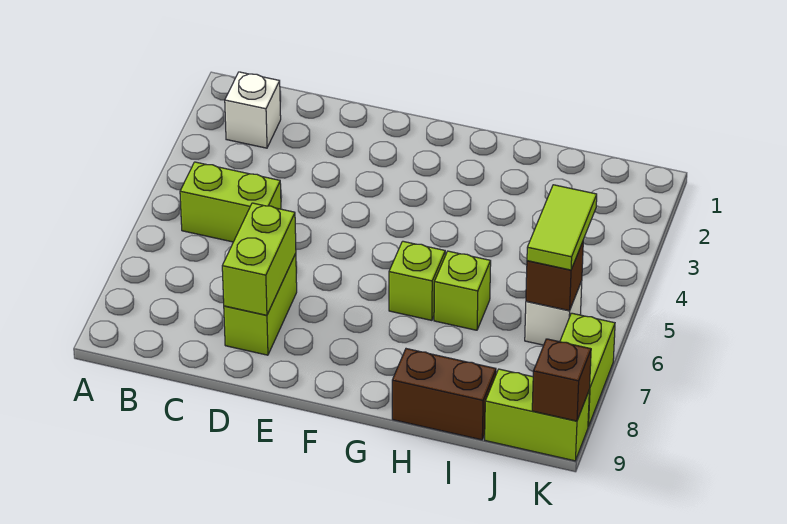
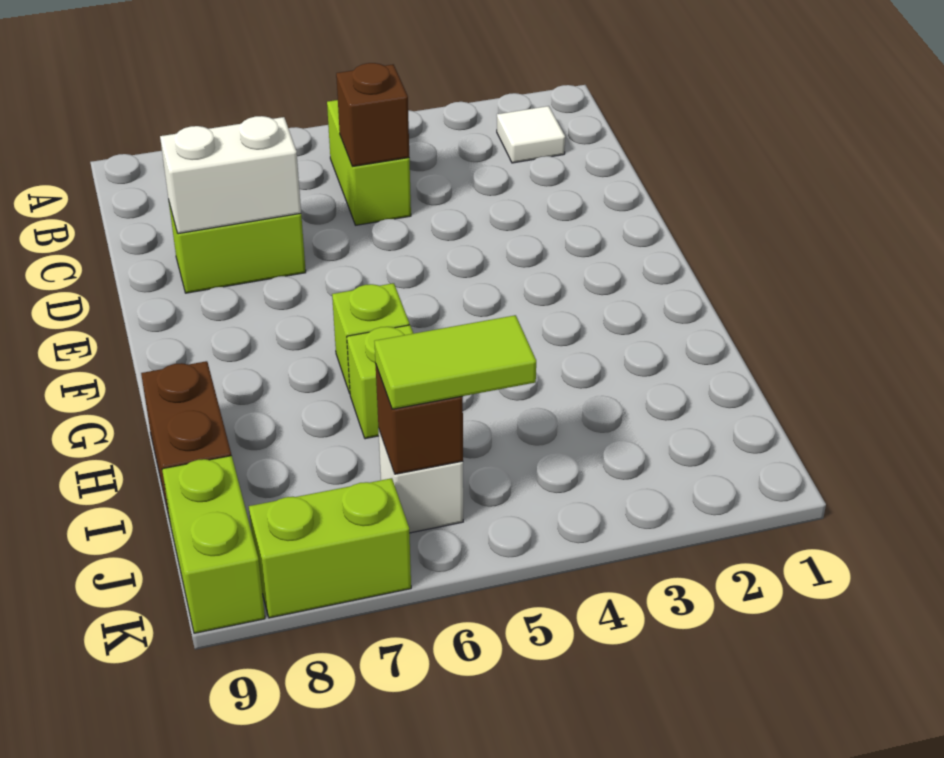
white 1x1 brick [225,72,281,148] -> white 1x1 tile [497,106,565,163]
lime 1x2 brick [222,203,296,315] -> white 1x2 brick [160,116,301,234]
brown 1x1 brick [532,339,591,421] -> brown 1x1 brick moved to [336,63,409,167]

